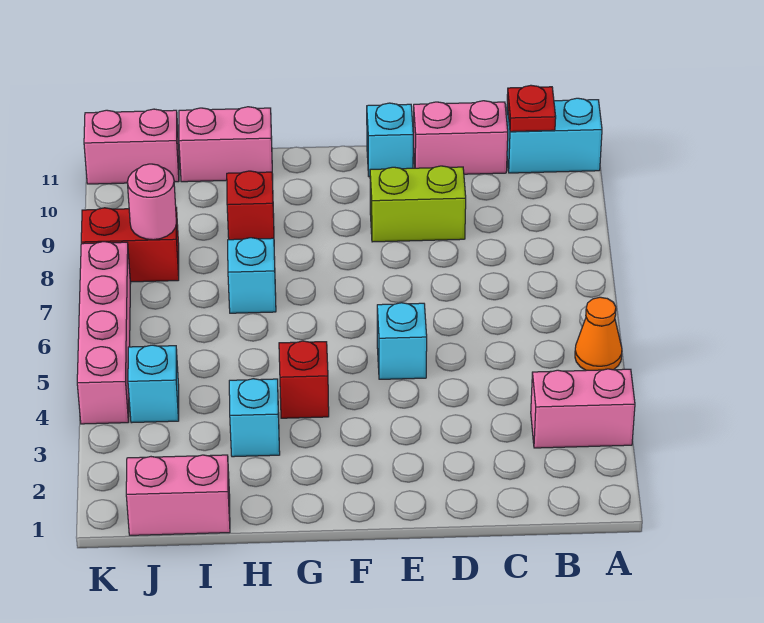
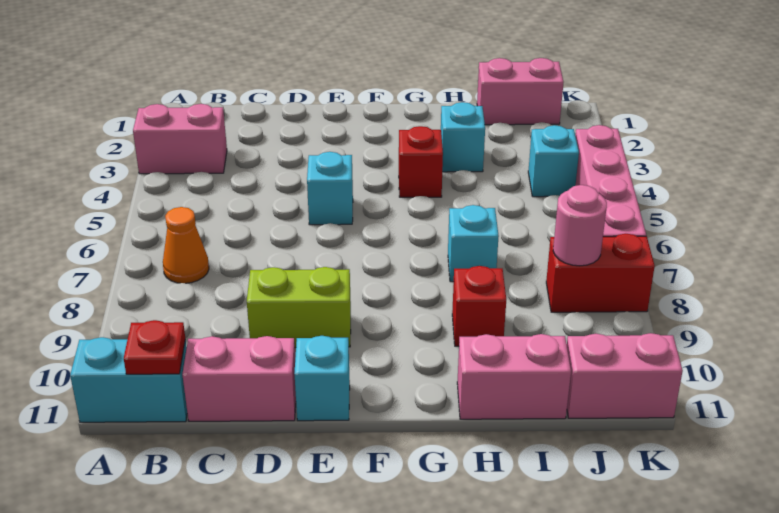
orange 1x1 cone [575,297,622,370] -> orange 1x1 cone moved to [163,207,209,283]

